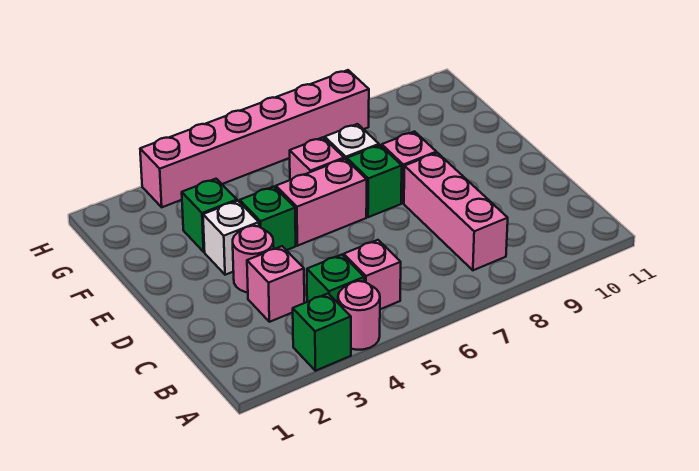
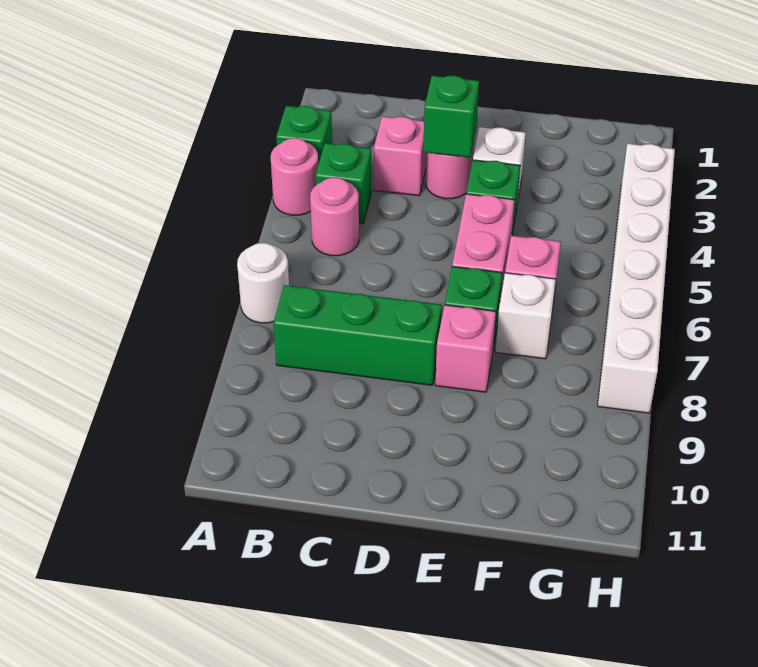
none -> white 1x1 round brick [237,243,289,323]
pink 1x1 brick [344,240,401,309] -> pink 1x1 round brick [310,177,359,256]
pink 1x3 brick [404,153,508,270] -> green 1x3 brick [274,285,442,385]
green 1x1 brick [182,179,237,252] -> green 1x1 brick moved to [423,75,479,157]
pink 1x6 brick [140,70,369,207] -> white 1x6 brick [598,144,675,413]

